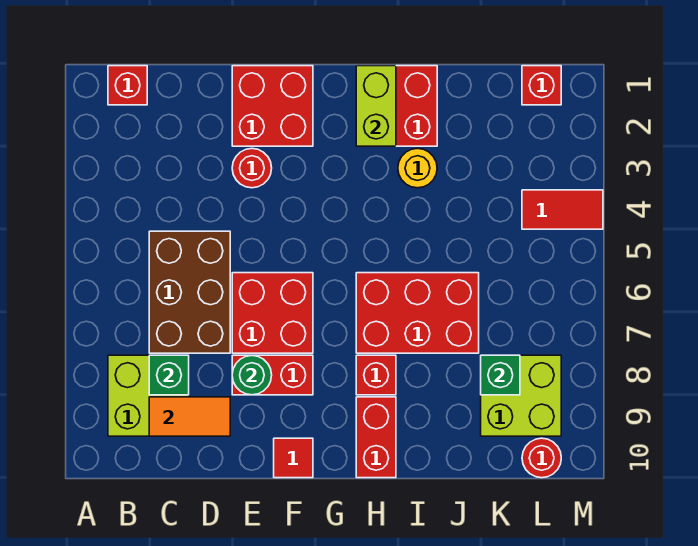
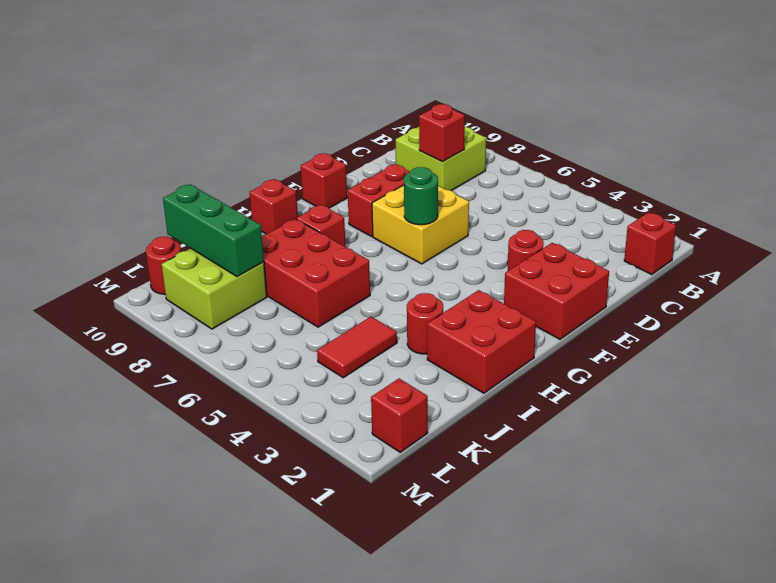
brown 2x3 brick [149,231,230,353] -> none
green 1x1 brick [149,355,189,395] -> red 1x1 brick [419,104,465,162]
orange 1x2 tile [149,397,230,436] -> none
red 2x2 brick [232,273,313,353] -> yellow 2x2 brick [372,185,469,264]
green 1x1 round brick [232,355,272,395] -> green 1x1 round brick moved to [404,167,438,225]
red 1x1 tile [274,438,313,478] -> red 1x1 brick [301,153,347,208]
lime 1x2 brick [356,66,396,146] -> none
red 2x3 brick [356,273,479,353] -> red 2x3 brick turned to [262,219,370,327]
red 1x2 brick [356,397,396,478] -> red 1x1 brick [250,179,298,234]
yellow 1x1 round brick [398,148,437,188] -> red 1x1 round brick [407,293,443,354]
green 1x1 brick [481,355,520,395] -> green 1x3 brick [163,184,264,276]
red 1x2 tile [522,190,603,229] -> red 1x2 tile moved to [317,317,397,378]

